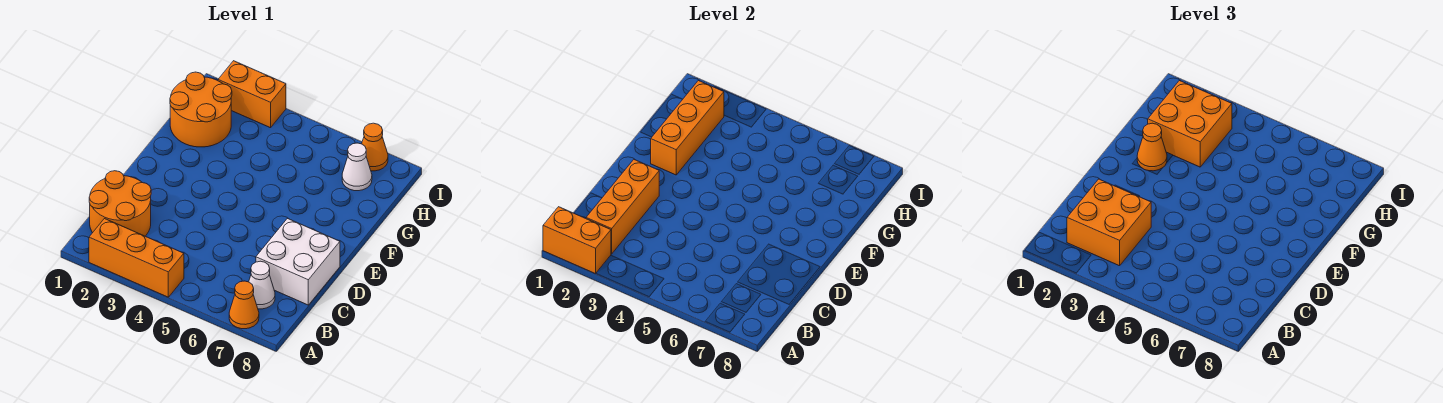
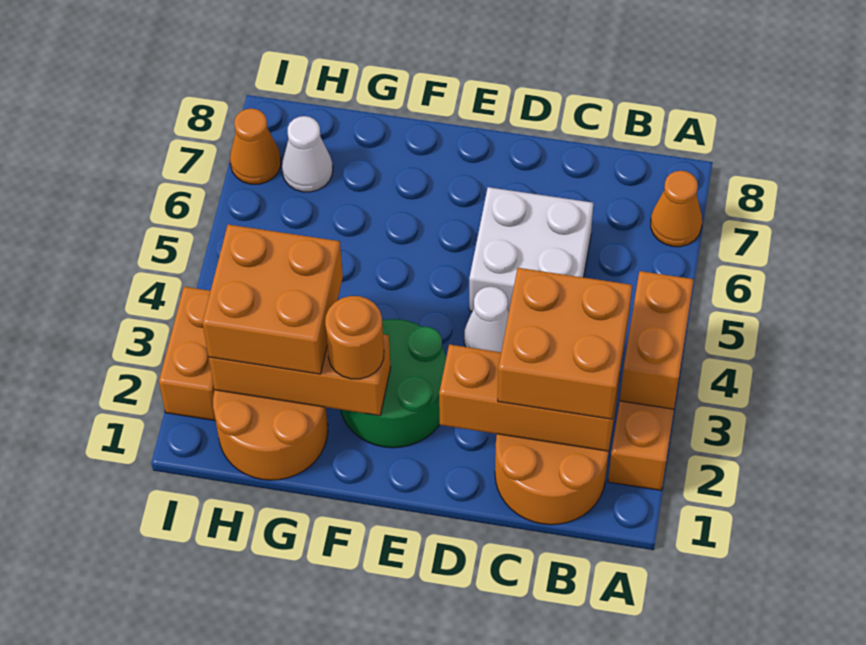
orange 1x2 brick [543,207,611,274] -> orange 1x2 brick moved to [620,271,694,409]
white 1x1 cone [249,261,275,309] -> white 1x1 cone moved to [464,287,509,352]
white 2x2 brick [256,219,340,305] -> white 2x2 brick moved to [469,187,593,311]
none -> green 2x2 round brick [341,319,446,448]
orange 1x1 cone [1137,123,1167,171] -> orange 1x1 round brick [325,296,384,379]

